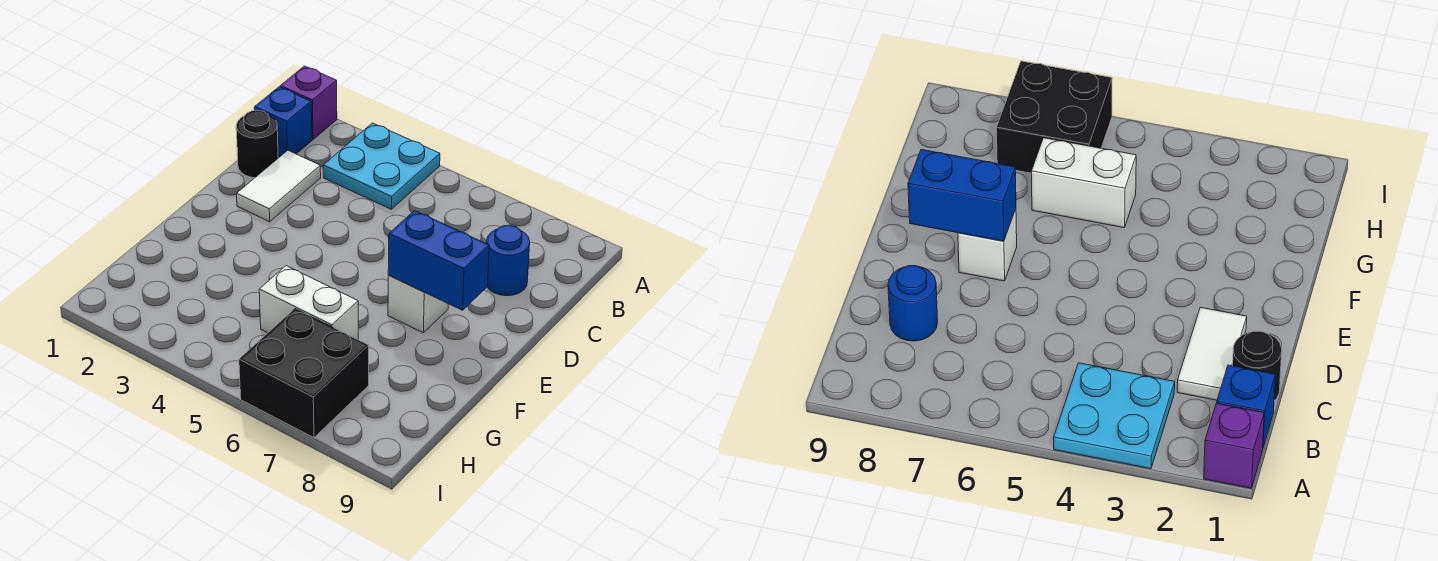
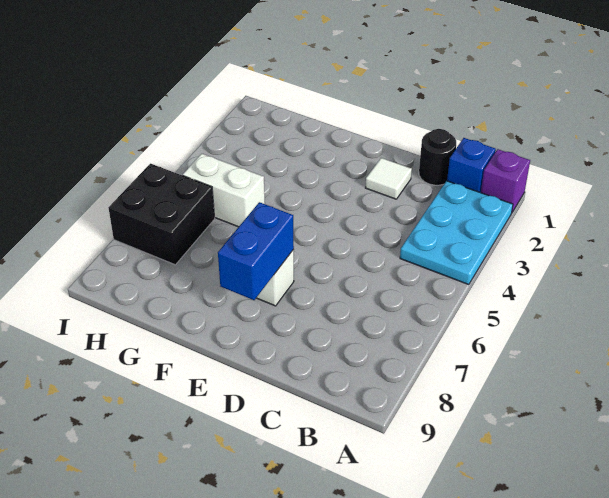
cyan 2x2 plate [323,123,440,209] -> cyan 2x3 plate [400,181,513,285]
white 1x2 tile [237,150,321,222] -> white 1x1 tile [366,158,412,199]
blue 1x1 round brick [486,225,530,296] -> none
white 1x2 brick [259,266,358,340] -> white 1x2 brick turned to [183,154,265,227]

